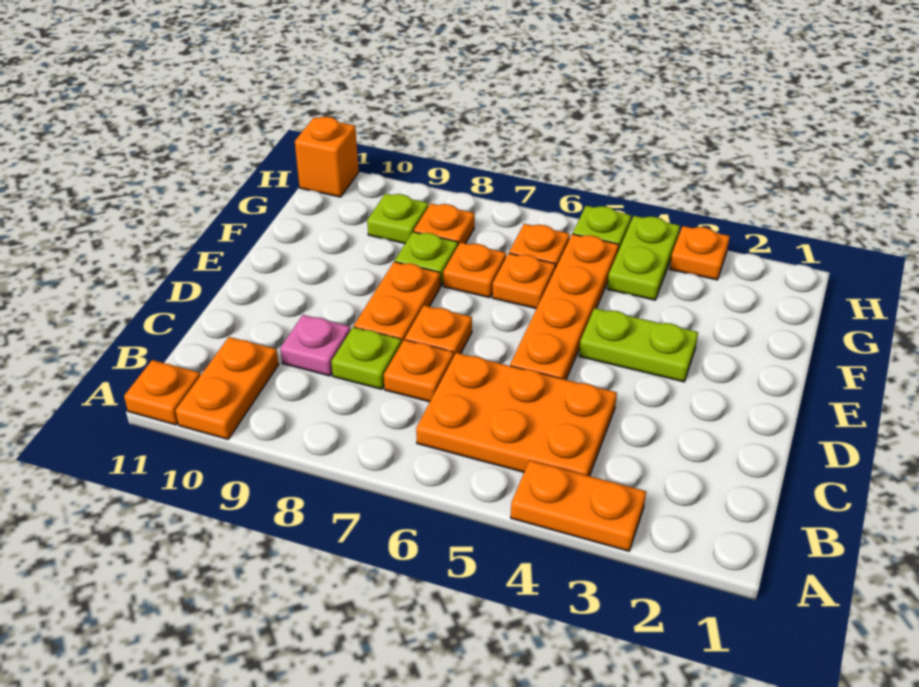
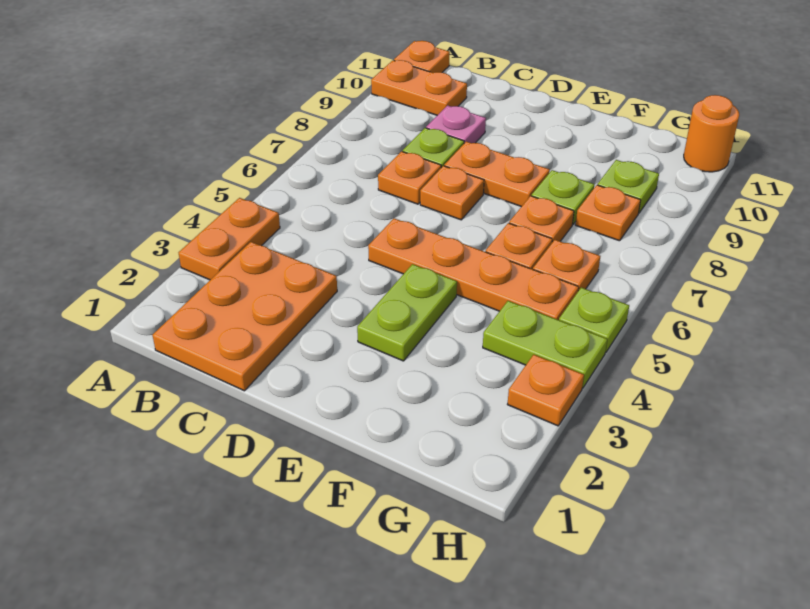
orange 2x3 plate [416,353,617,476] -> orange 2x3 plate moved to [152,242,337,391]
orange 1x1 brick [295,117,359,197] -> orange 1x1 round brick [684,95,739,172]

